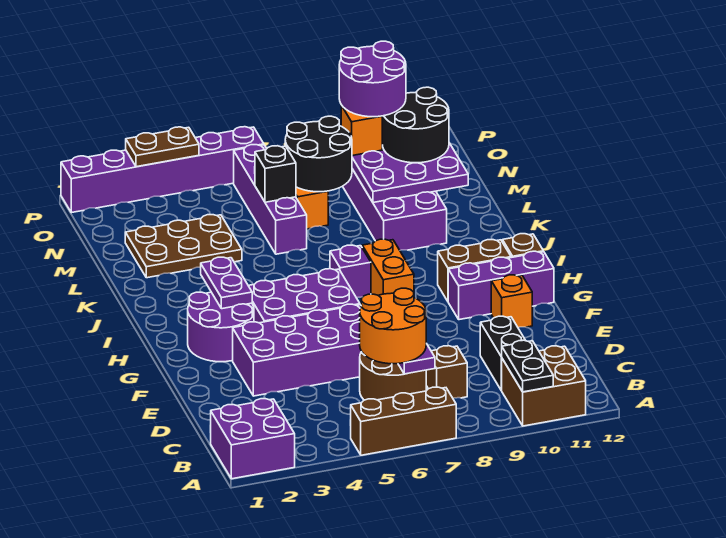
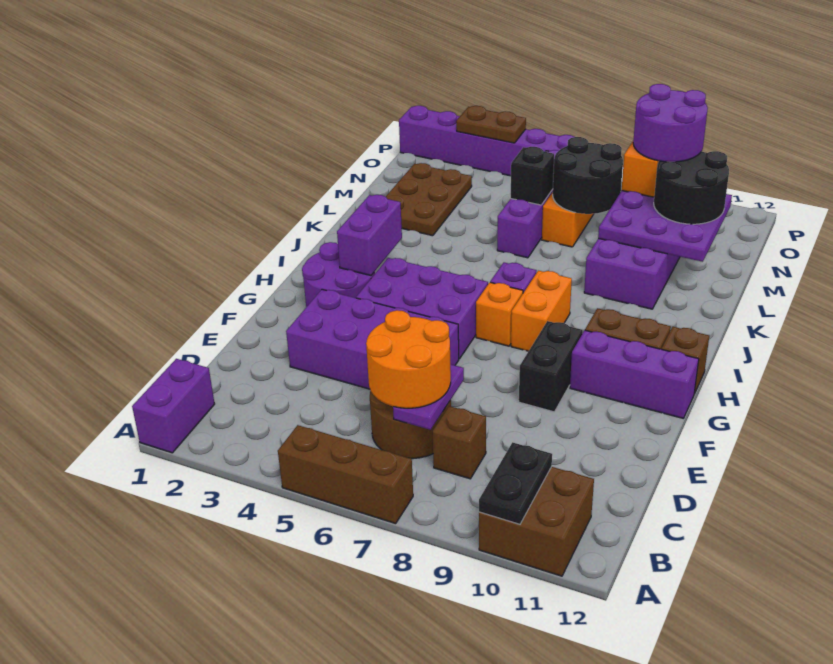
purple 2x2 brick [211,398,295,479] -> purple 1x2 brick [132,359,215,453]
black 1x2 brick [480,316,525,390] -> black 1x2 brick moved to [519,321,583,412]
orange 1x1 brick [491,275,532,327] -> orange 1x1 brick moved to [476,282,523,346]
purple 1x2 plate [201,257,252,309] -> purple 1x2 brick [337,195,402,275]
brown 2x3 plate [125,215,242,278] -> brown 2x3 plate turned to [386,163,472,236]

